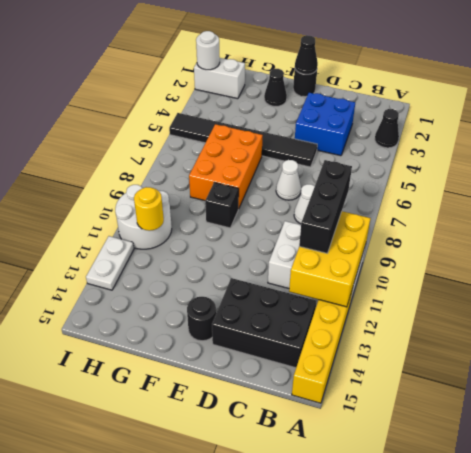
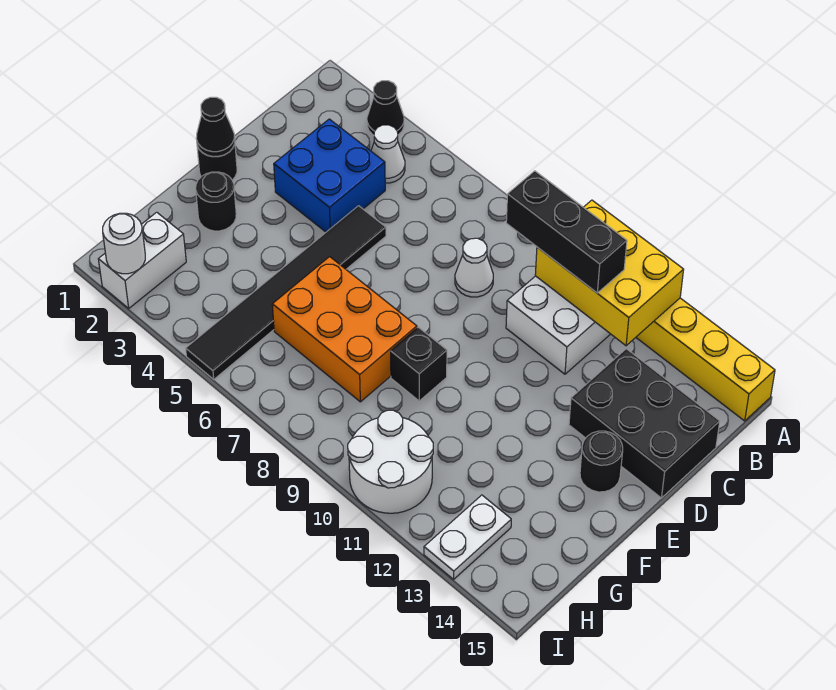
black 2x3 brick [212,278,316,368] -> black 2x3 brick turned to [569,349,720,498]
white 1x1 cone [276,160,301,200] -> white 1x1 cone moved to [371,125,405,183]
black 1x1 cone [264,69,287,106] -> black 1x1 round brick [196,172,236,231]
yellow 1x1 round brick [134,187,164,231] -> none
white 1x2 plate [86,236,134,290] -> white 1x2 plate turned to [424,495,511,579]

